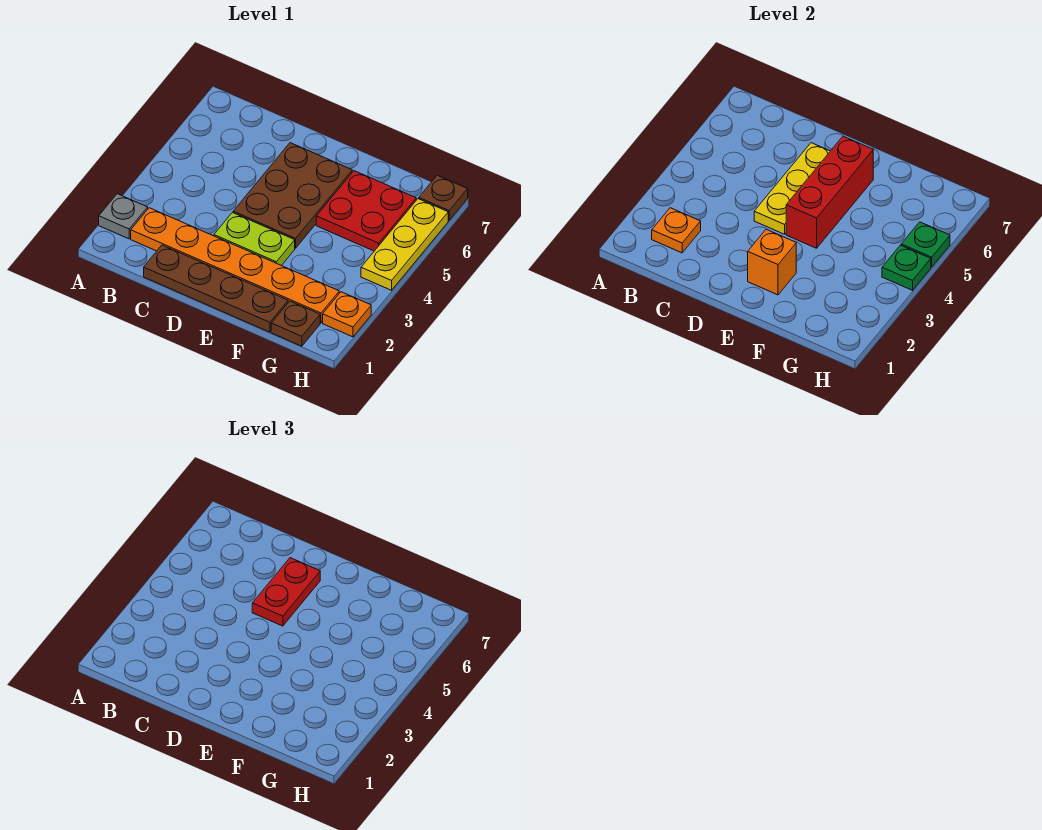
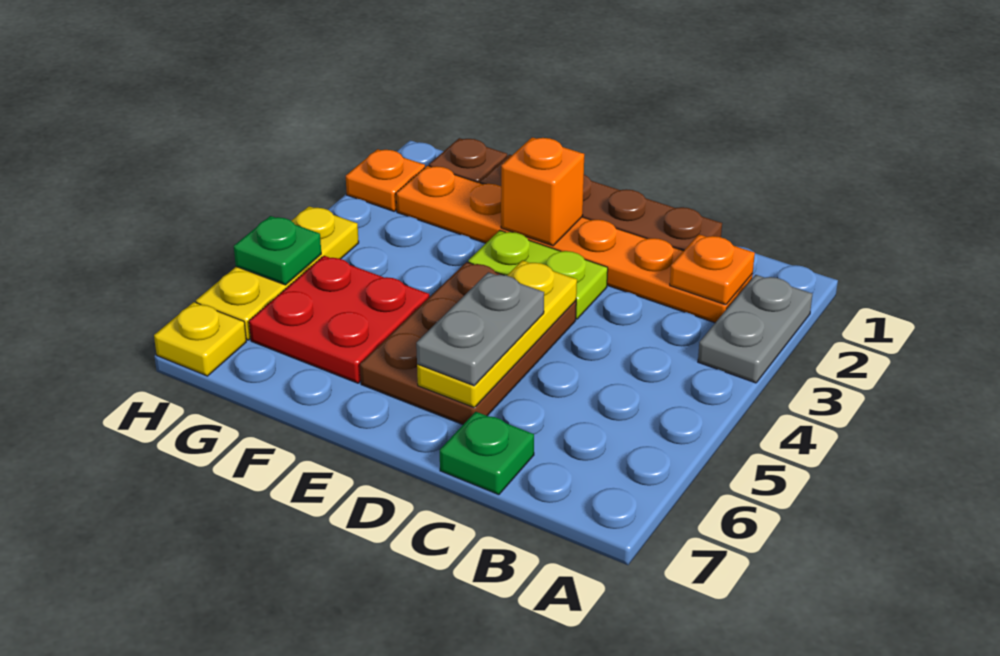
grey 1x1 plate [99,194,148,239] -> grey 1x2 plate [698,275,812,383]
red 1x2 plate [252,558,320,626] -> grey 1x2 plate [416,272,544,386]
red 1x3 brick [786,136,873,248] -> none
green 1x1 plate [882,245,931,290] -> green 1x1 plate moved to [440,412,534,495]
brown 1x1 plate [419,175,468,220] -> yellow 1x1 plate [154,302,246,376]

